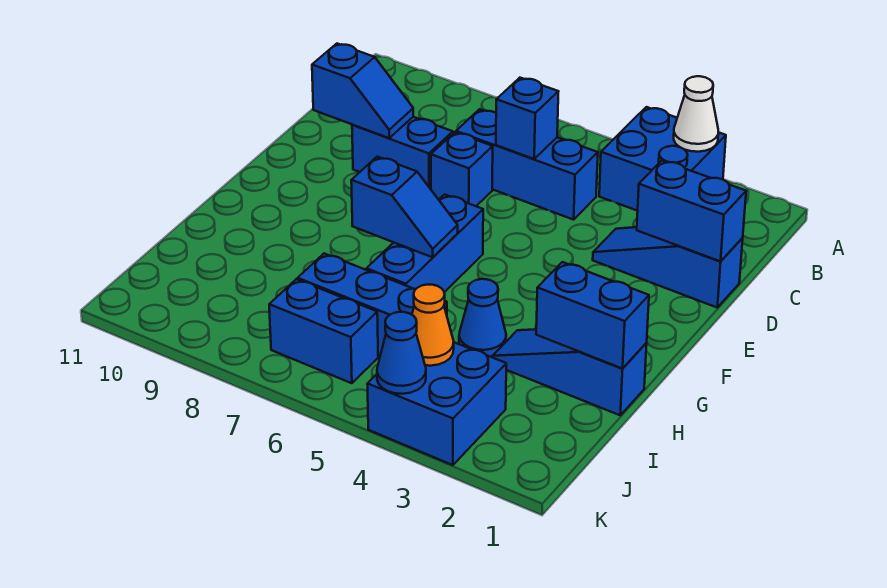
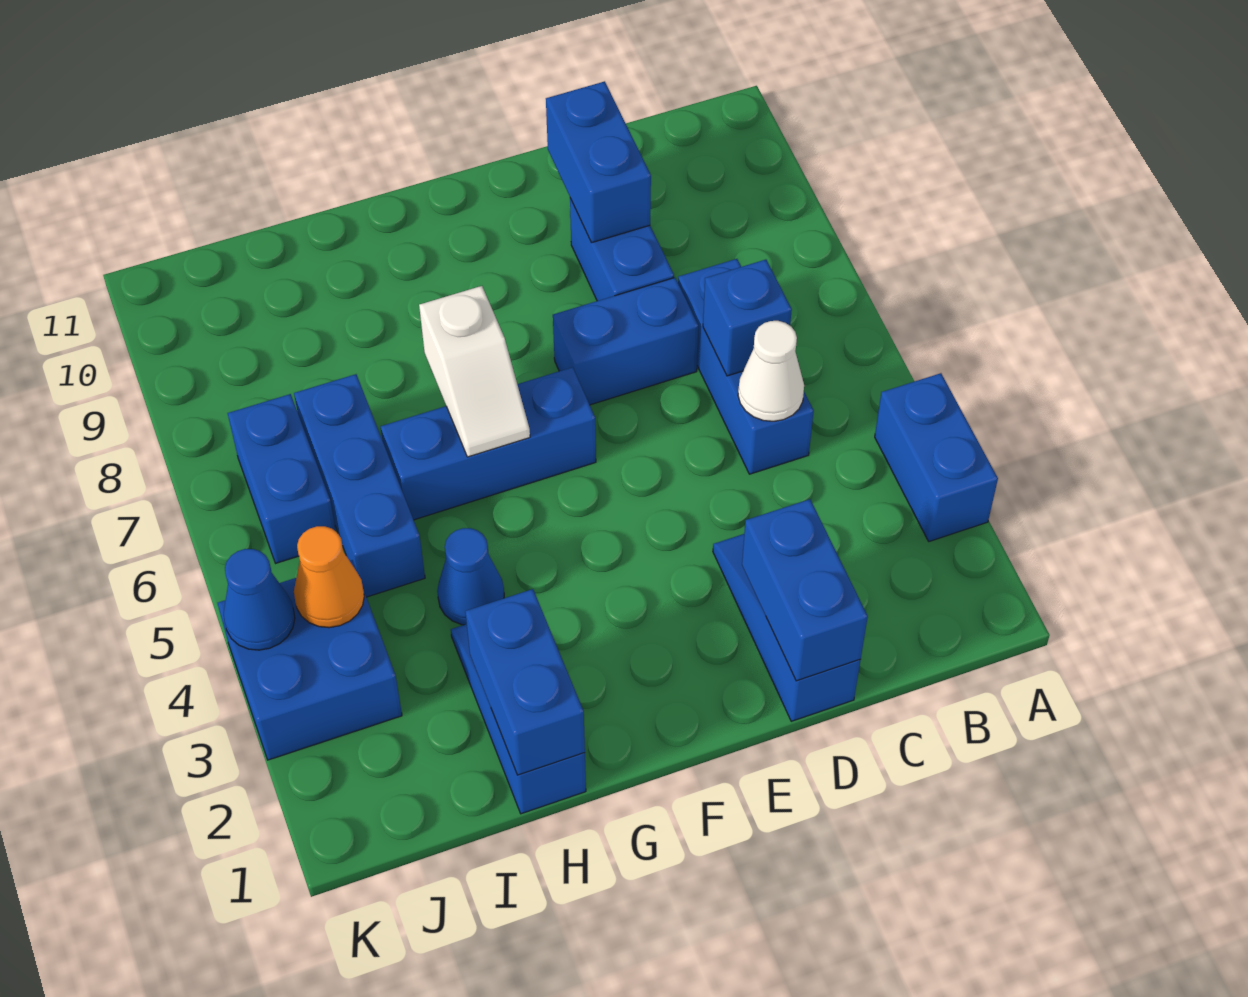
blue 2x2 brick [599,107,726,211] -> blue 1x2 brick [875,373,998,541]
white 1x1 cone [674,76,718,152] -> white 1x1 cone moved to [738,321,804,421]
blue 1x1 brick [431,132,493,206] -> blue 1x2 brick [553,278,699,405]
blue 1x2 slope [312,44,413,138] -> blue 1x2 brick [546,81,651,243]
blue 1x2 slope [351,157,458,257] -> white 1x2 slope [419,286,530,457]

